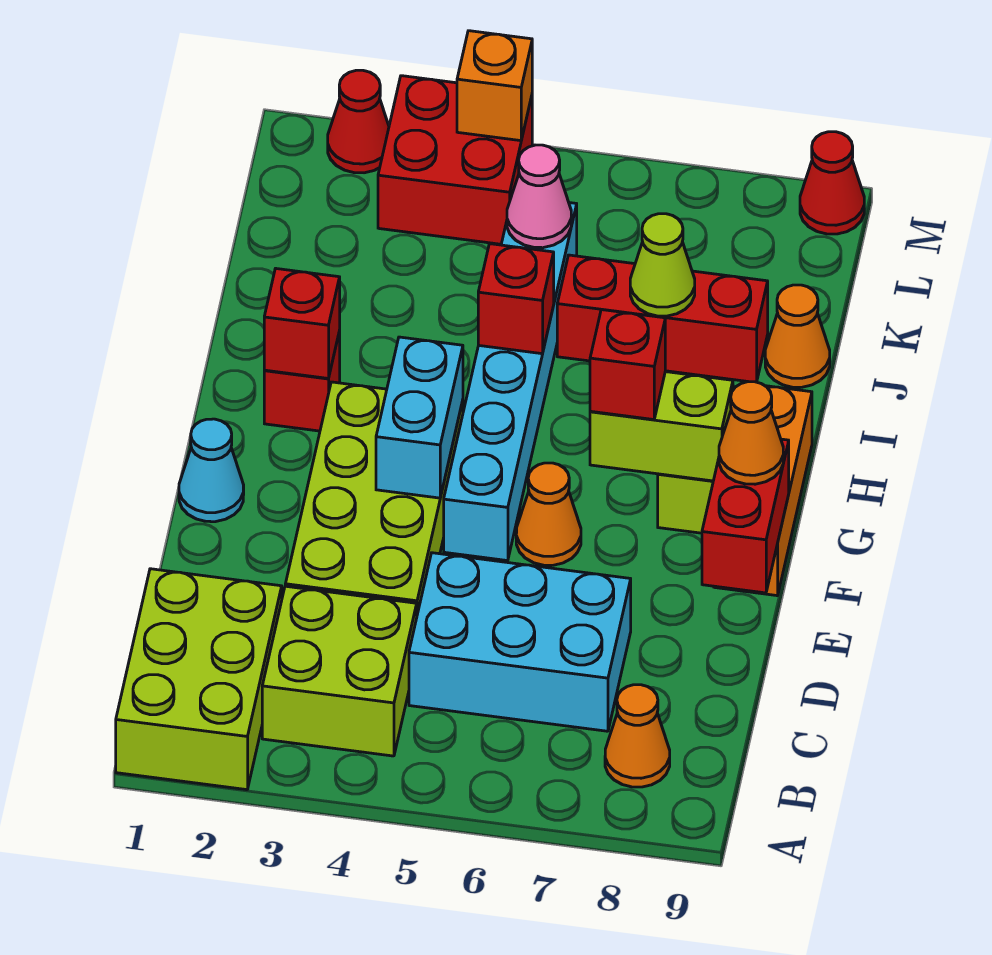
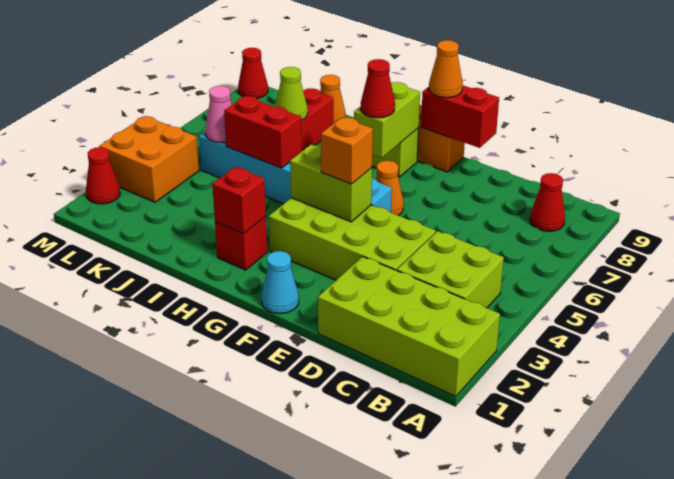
lime 2x3 brick [116,569,282,790] -> lime 2x4 brick [318,257,500,396]
orange 1x1 cone [605,685,670,787] -> red 1x1 cone [530,173,565,231]
cyan 2x3 brick [409,553,631,731] -> none
cyan 1x2 brick [376,337,463,498] -> lime 1x2 brick [290,145,372,222]
red 1x1 brick [590,310,665,420] -> red 1x1 cone [361,59,395,118]
red 1x1 brick [478,244,554,354] -> red 1x2 brick [224,96,302,168]
red 2x2 brick [378,76,532,244] -> orange 2x2 brick [99,116,199,202]
orange 1x1 brick [457,31,532,141] -> orange 1x1 brick moved to [321,117,373,184]

